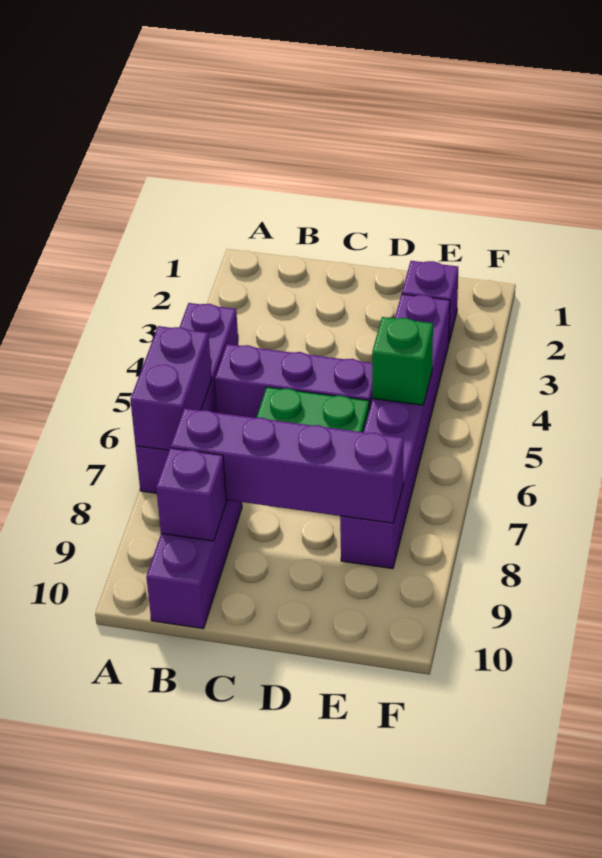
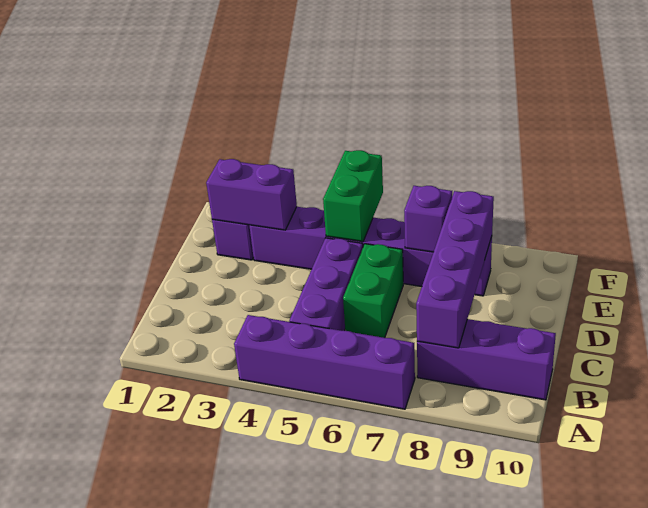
purple 1x2 brick [130,326,212,450] -> purple 1x2 brick moved to [206,159,297,230]
purple 1x1 brick [156,448,226,541] -> purple 1x1 brick moved to [404,186,452,252]
green 1x1 brick [372,317,433,405] -> green 1x2 brick [323,150,383,242]

